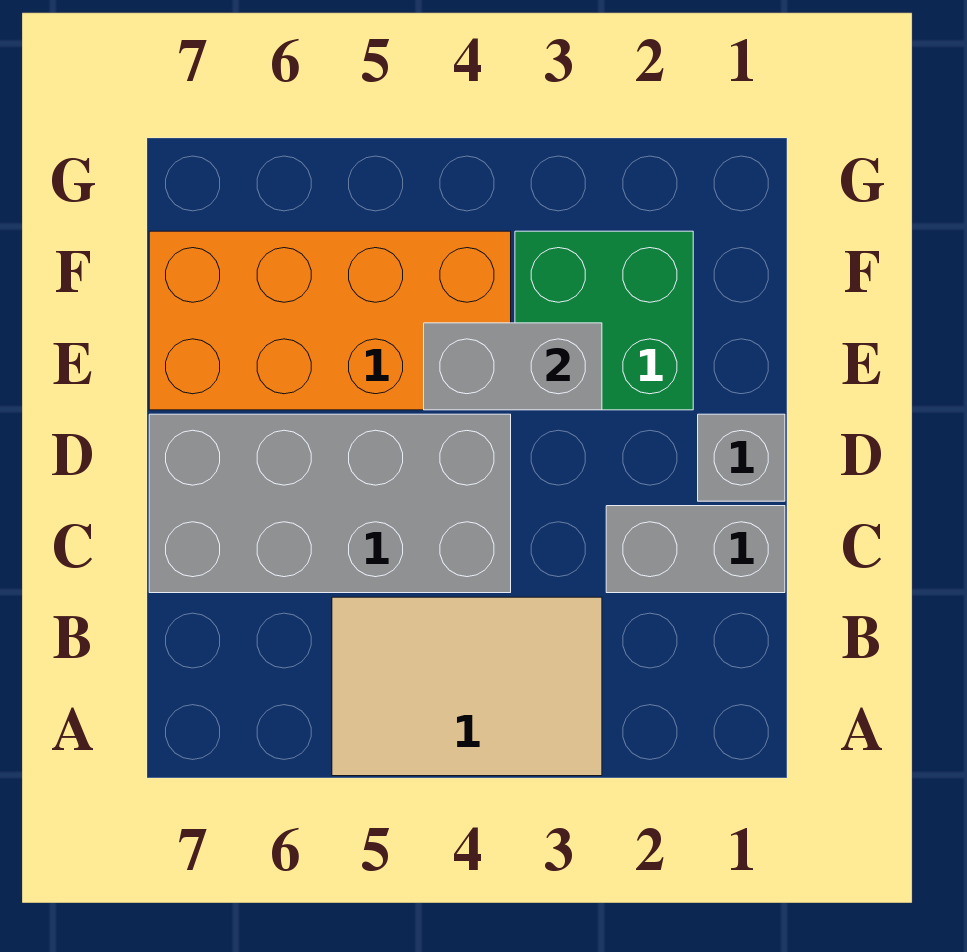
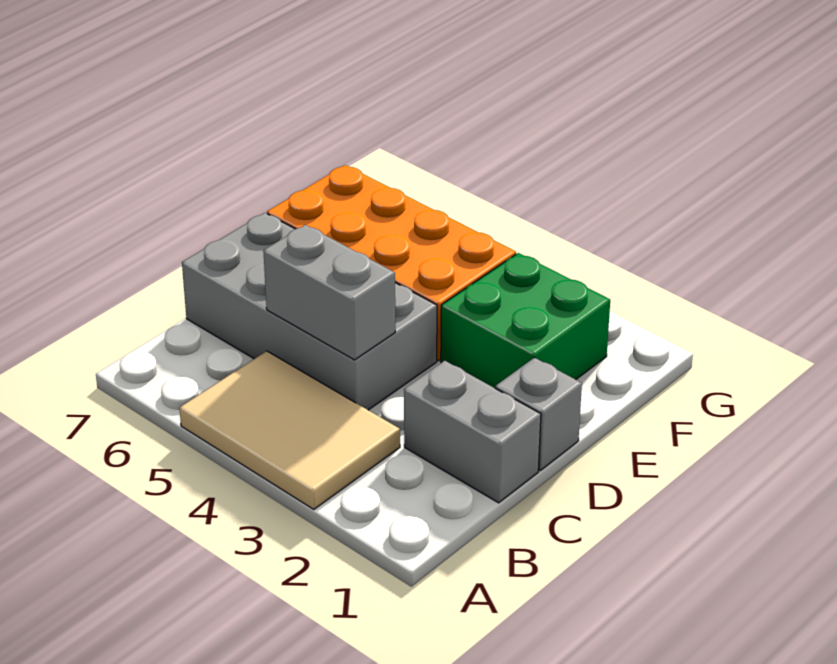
grey 1x2 brick [424,323,602,410] -> grey 1x2 brick moved to [263,225,395,360]

